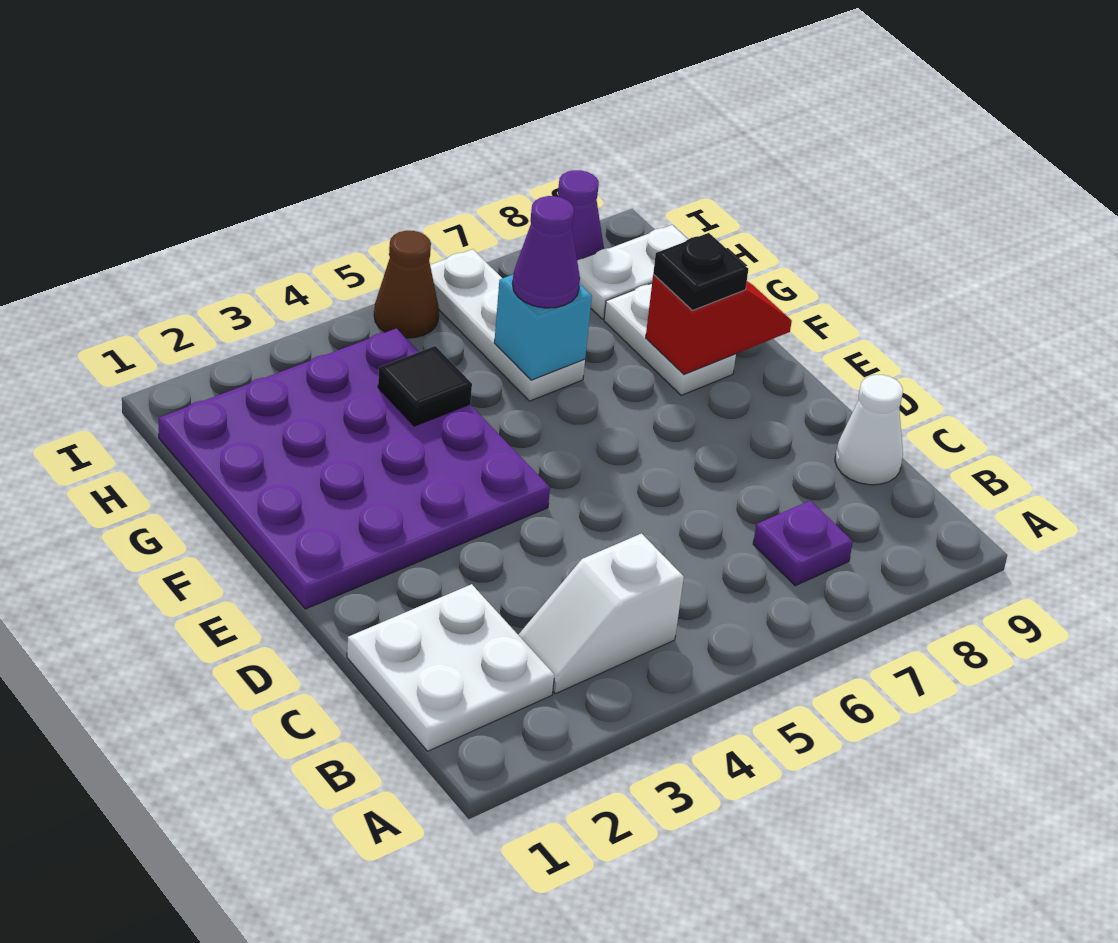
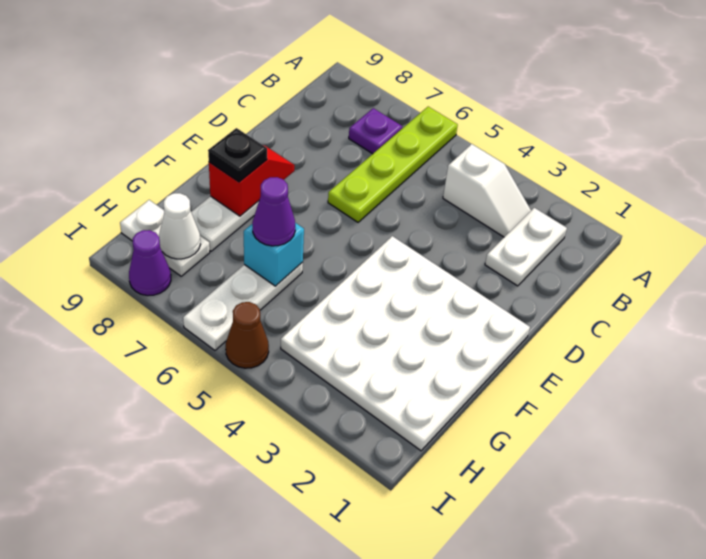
none -> lime 1x4 plate [328,107,458,222]
white 2x2 plate [347,584,554,751] -> white 1x2 plate [485,208,567,286]
white 1x1 cone [835,375,903,485] -> white 1x1 cone moved to [159,193,200,259]
purple 4x4 plate [159,328,550,609] -> white 4x4 plate [281,236,530,451]
red 1x2 slope [646,275,792,374] -> red 1x2 slope turned to [209,145,294,216]
black 1x1 tile [378,346,472,426] -> none

